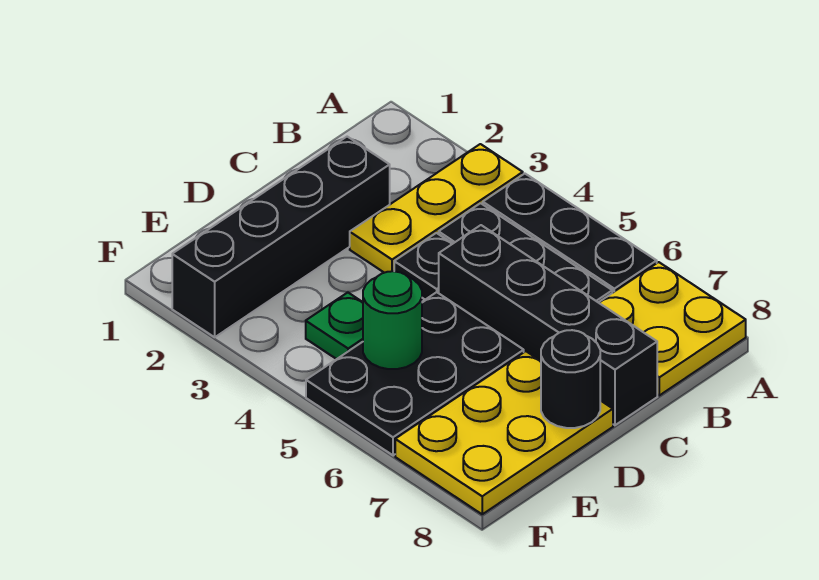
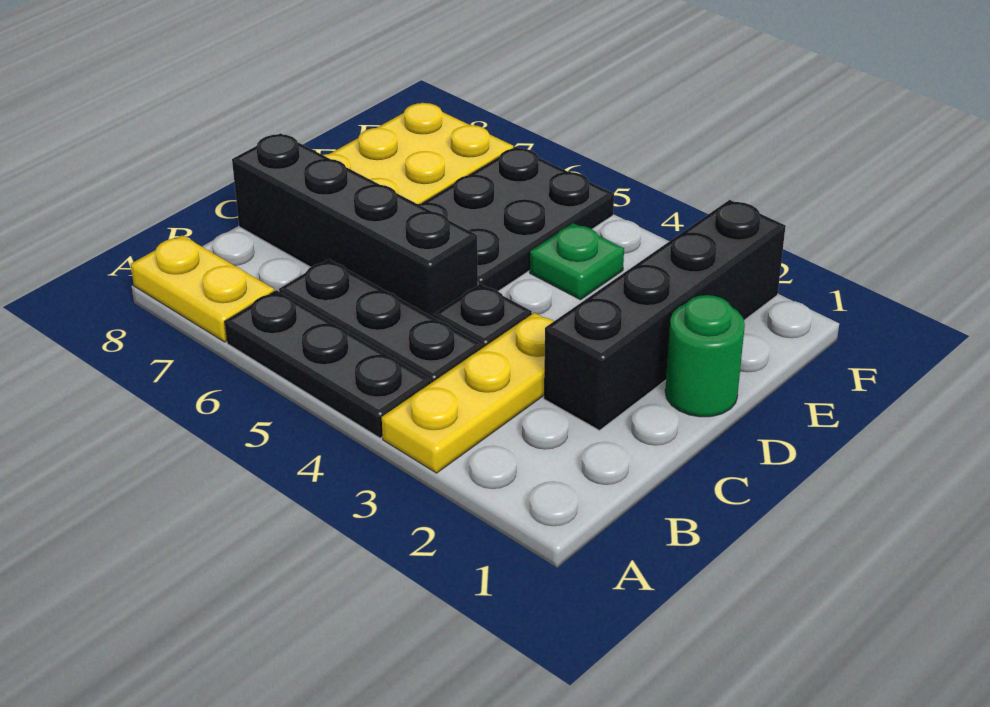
yellow 2x2 plate [598,262,746,395] -> yellow 1x2 plate [131,235,274,342]
black 1x1 round brick [541,330,600,428] -> none
green 1x1 round brick [363,271,422,369] -> green 1x1 round brick moved to [665,295,745,417]

